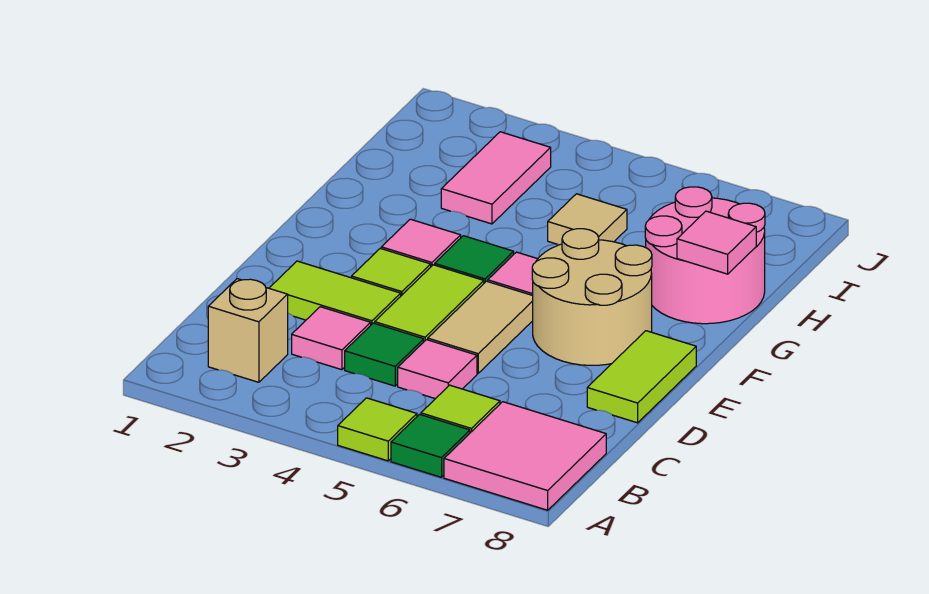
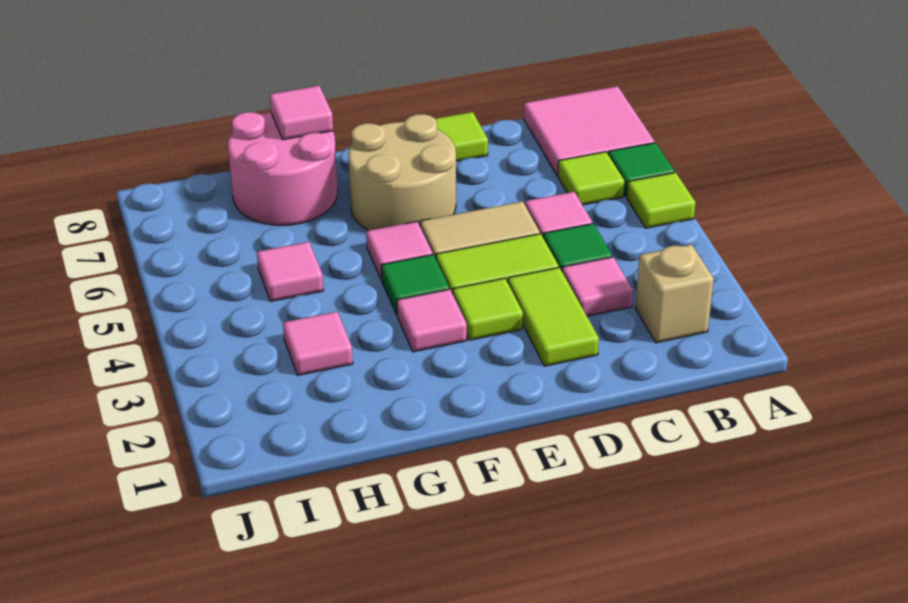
pink 1x2 tile [441,132,551,224] -> pink 1x1 tile [283,312,353,375]
tan 1x1 tile [548,194,627,244] -> pink 1x1 tile [257,242,323,301]

